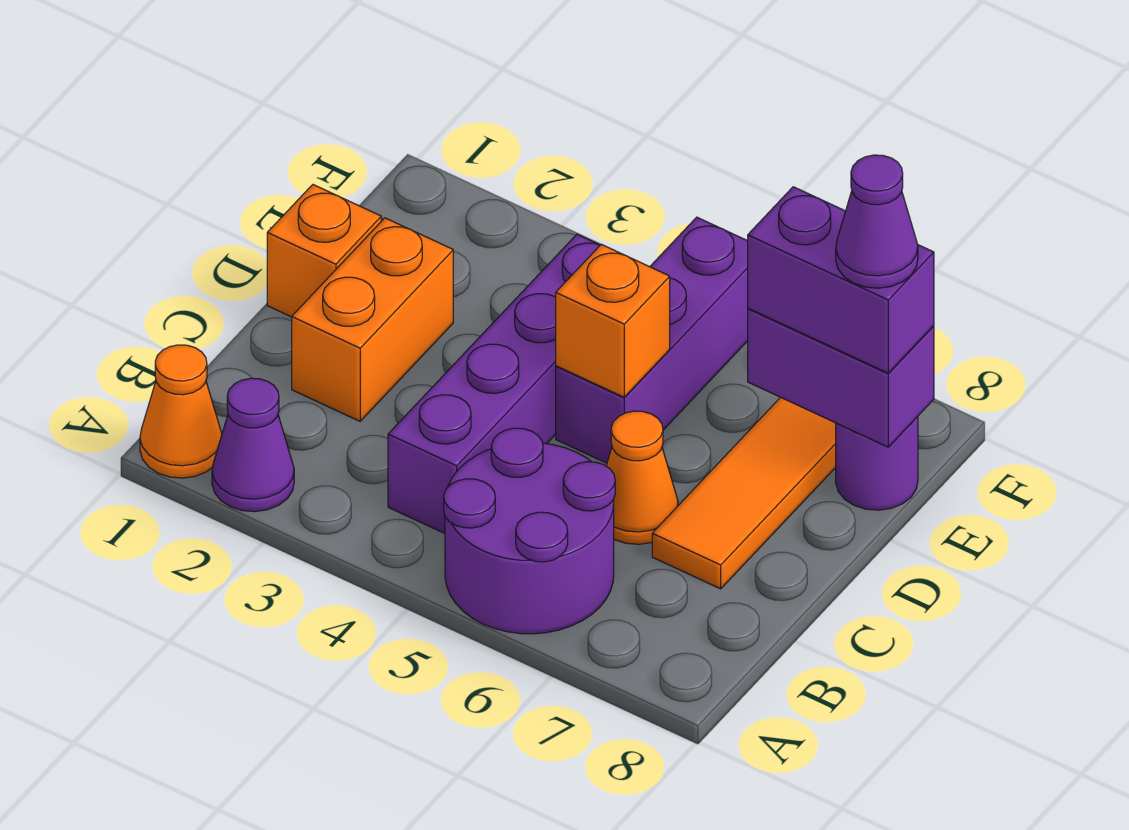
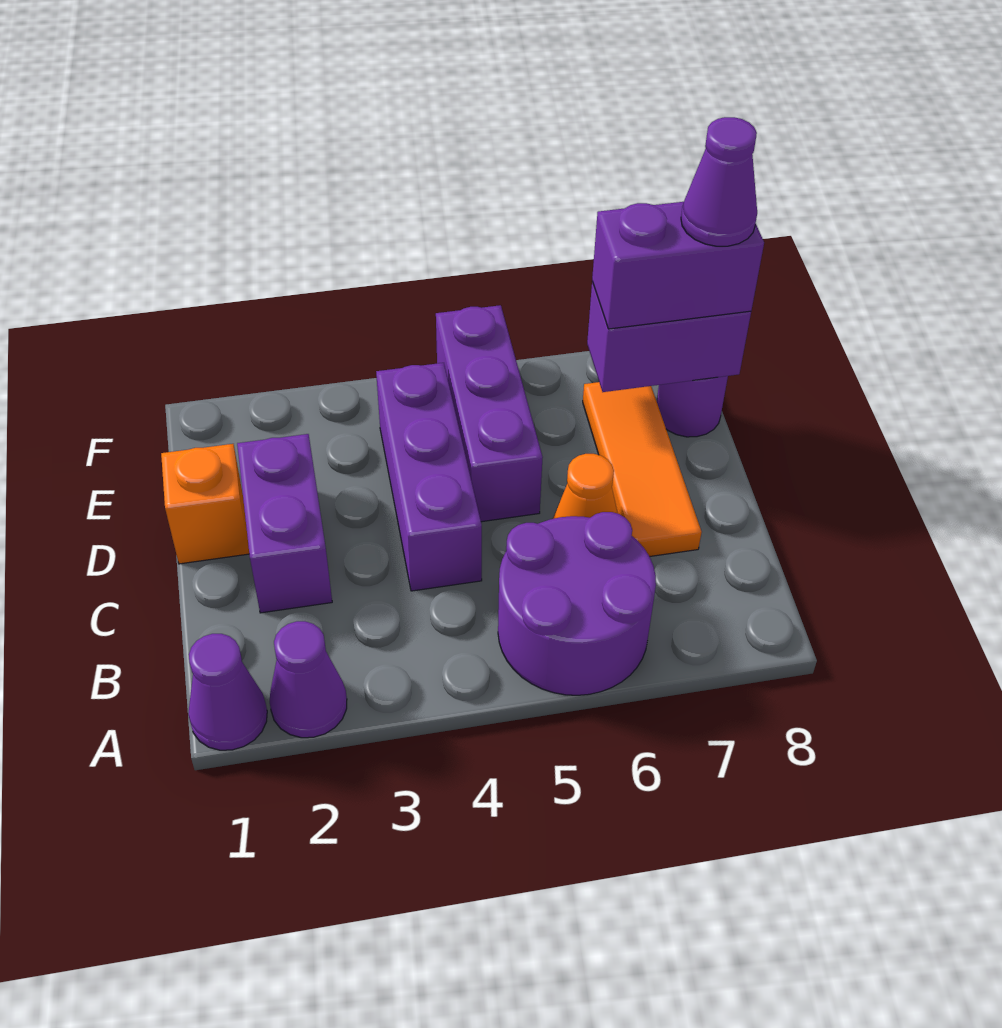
orange 1x1 cone [140,345,222,478] -> purple 1x1 cone [188,634,267,750]
purple 1x4 brick [388,234,600,533] -> purple 1x3 brick [376,363,482,591]
orange 1x2 brick [292,218,453,421] -> purple 1x2 brick [237,434,332,613]
orange 1x1 brick [556,244,670,397] -> none

